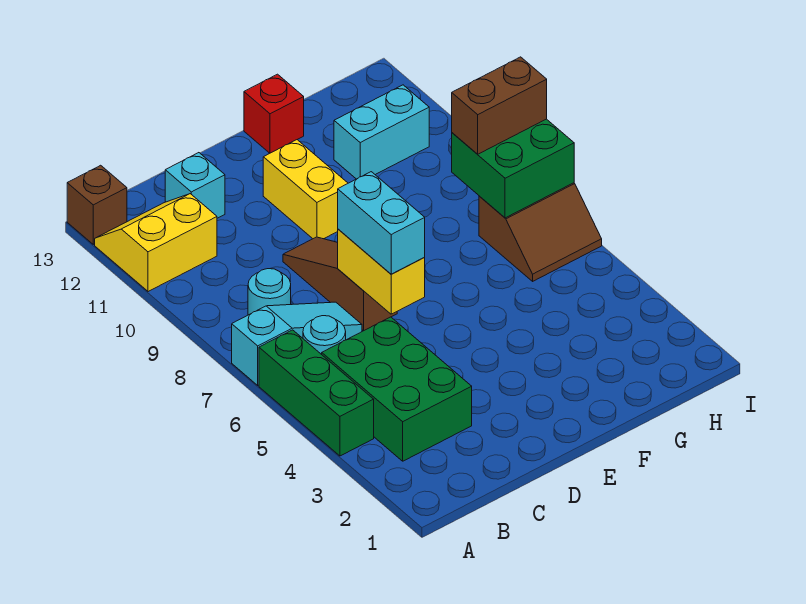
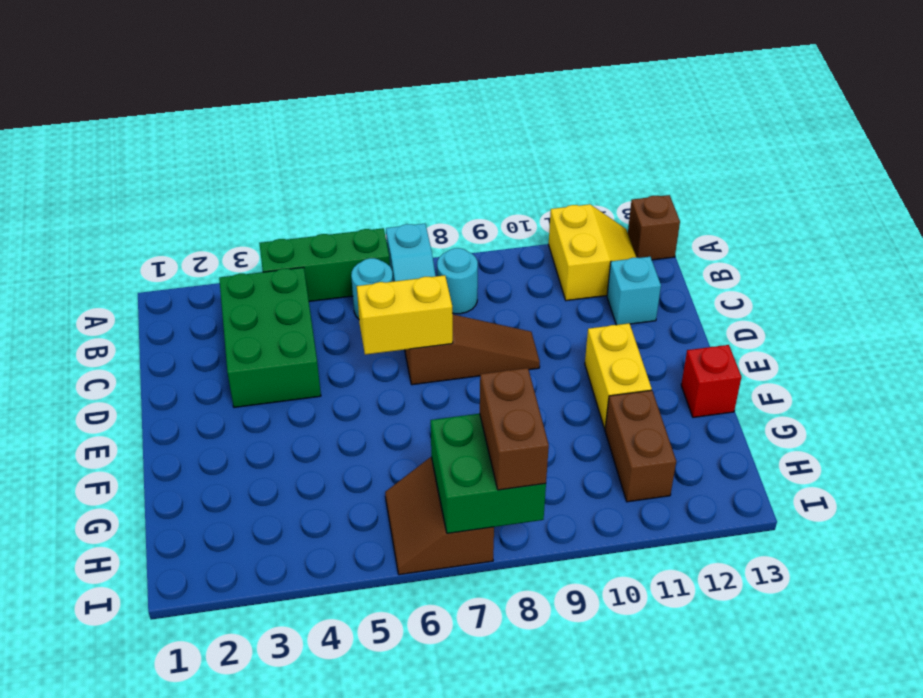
green 2x3 brick [322,317,472,461] -> green 2x3 brick turned to [219,267,321,407]
cyan 1x2 brick [338,172,425,274] -> none
yellow 1x2 brick [263,140,348,239] -> yellow 1x2 brick turned to [585,323,652,429]
cyan 1x2 brick [334,85,429,179] -> brown 1x2 brick [605,390,676,502]

